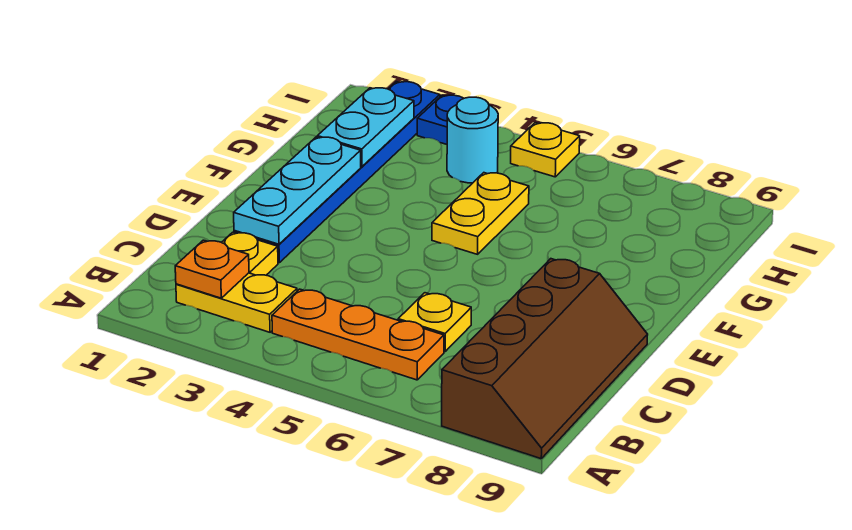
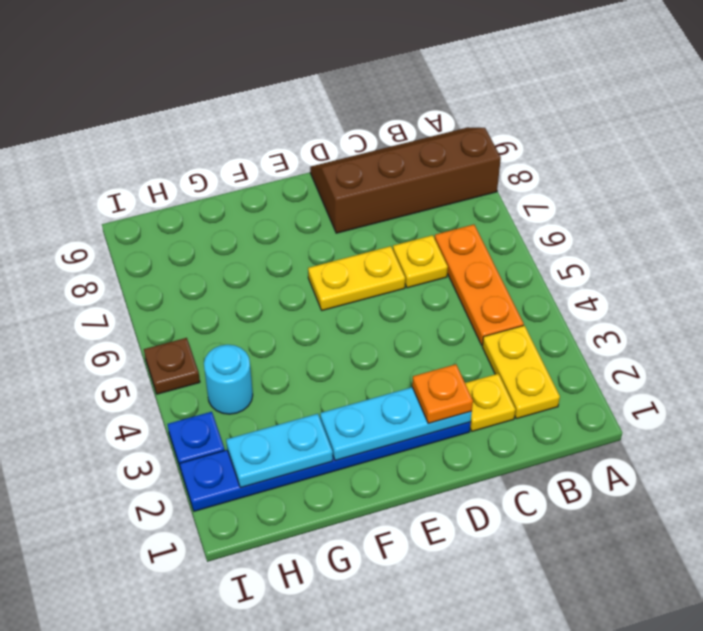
orange 1x1 plate [175,240,249,298] -> orange 1x1 plate moved to [412,364,473,423]
yellow 1x2 plate [432,173,529,254] -> yellow 1x2 plate moved to [308,246,405,310]
yellow 1x1 plate [511,123,580,177] -> brown 1x1 plate [144,338,200,394]

